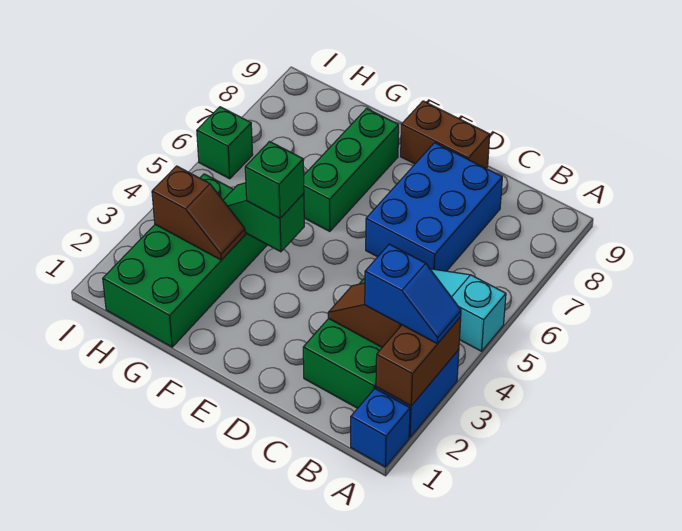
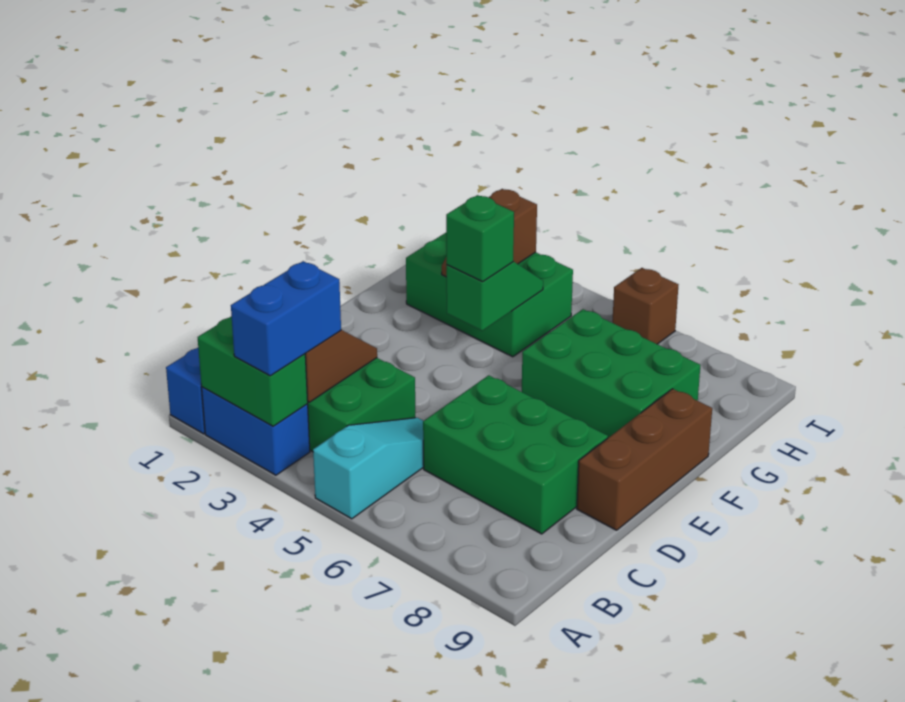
brown 1x2 brick [376,317,461,406] -> green 1x2 brick [198,316,308,426]
blue 1x2 slope [365,244,461,344] -> blue 1x2 brick [231,261,341,376]
blue 2x3 brick [366,143,502,271] -> green 2x3 brick [423,375,608,534]
brown 1x2 brick [401,101,490,168] -> brown 1x3 brick [577,389,712,530]
green 1x3 brick [304,108,399,231] -> green 2x3 brick [522,309,700,438]
green 2x4 brick [103,174,267,347] -> green 2x3 brick [406,233,573,357]
green 1x1 brick [197,107,253,179] -> brown 1x1 brick [612,268,678,344]

